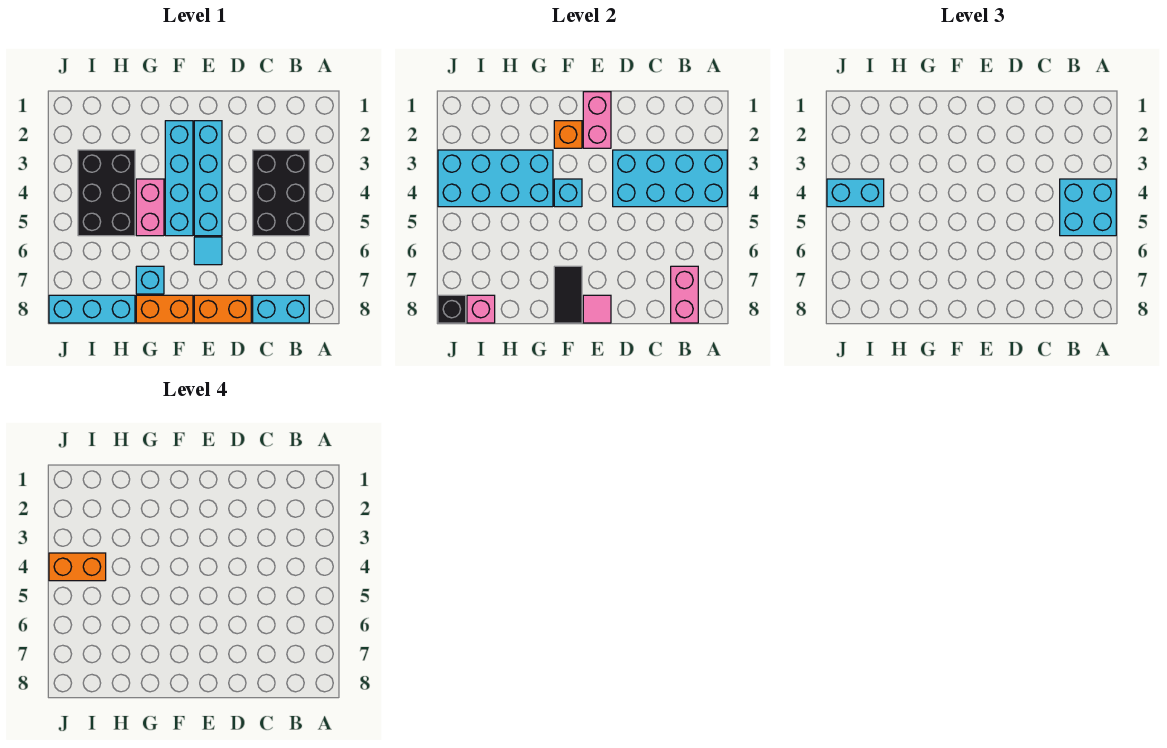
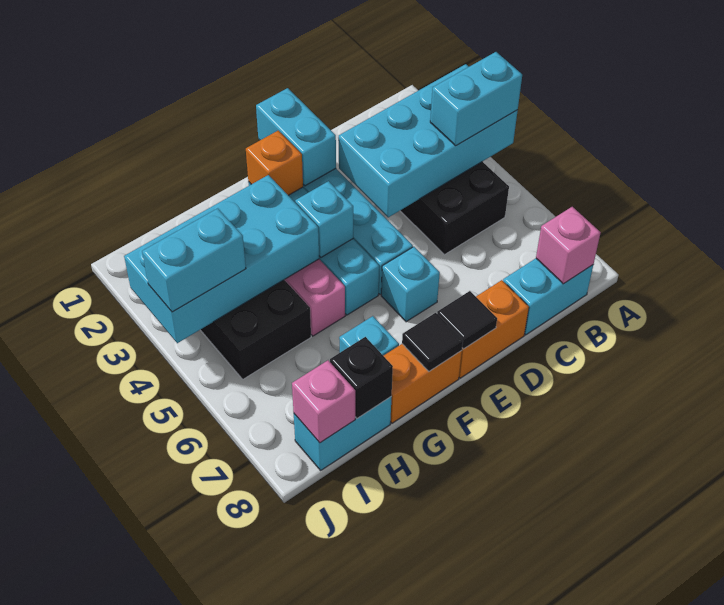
cyan 2x2 brick [1060,179,1116,236] -> cyan 1x2 brick [430,52,522,146]
pink 1x2 brick [671,266,698,323] -> pink 1x1 brick [536,207,601,284]
pink 1x2 brick [583,92,611,148] -> cyan 1x2 brick [256,88,336,186]
cyan 1x1 tile [194,237,222,265] -> cyan 1x1 brick [381,247,440,322]
pink 1x1 tile [583,295,611,323] -> black 1x1 tile [437,291,497,349]
black 1x2 tile [554,266,582,323] -> black 1x1 tile [402,313,463,371]
cyan 1x3 brick [49,295,135,323] -> cyan 1x2 brick [294,397,391,470]
orange 1x2 brick [49,553,106,581] -> none
black 1x1 brick [438,295,466,323] -> black 1x1 brick moved to [330,337,393,418]

